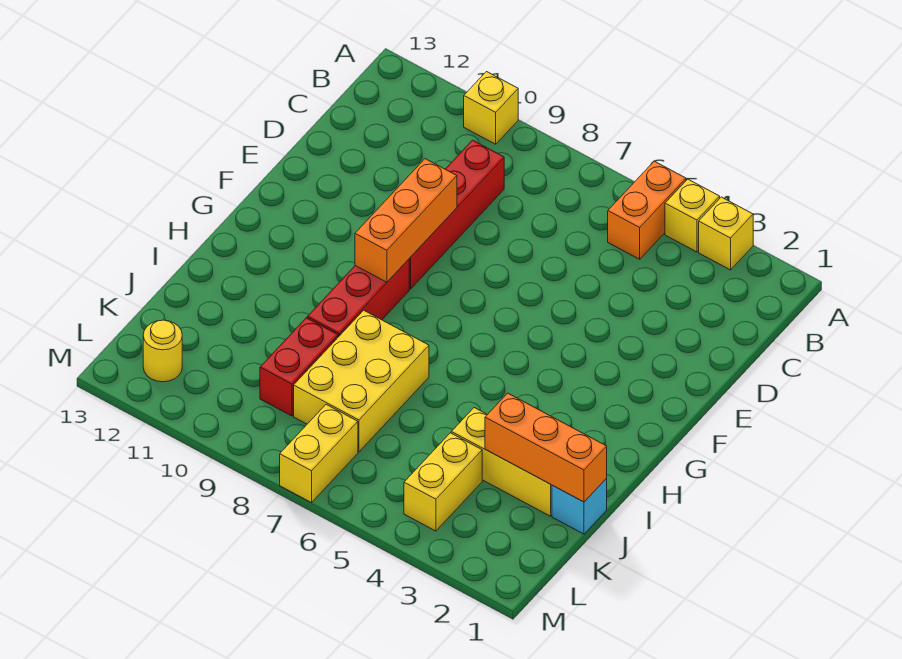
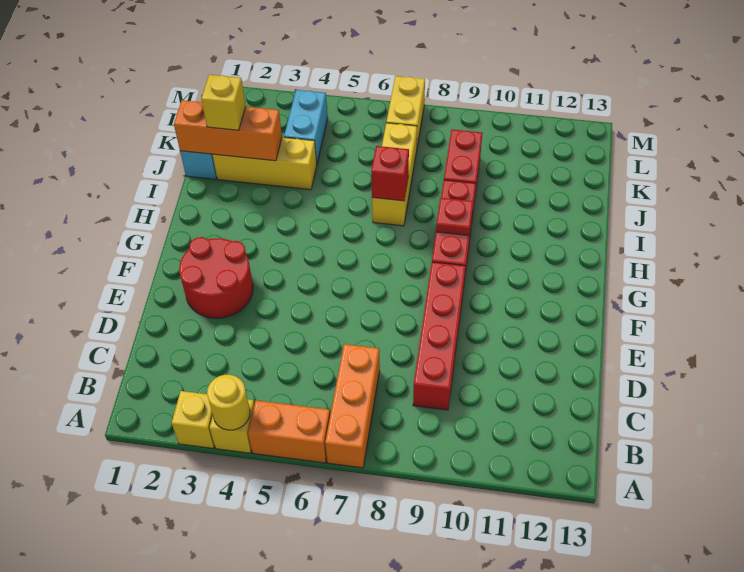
orange 1x2 brick [608,161,686,259] -> orange 1x2 brick turned to [248,400,330,463]
yellow 1x1 brick [464,72,518,144] -> yellow 1x1 brick moved to [201,75,246,130]
none -> red 2x2 round brick [179,237,253,318]
orange 1x3 brick [355,159,457,282] -> orange 1x3 brick moved to [325,344,380,468]
none -> red 1x1 plate [436,198,473,236]
yellow 2x3 brick [294,310,429,452] -> yellow 1x3 brick [372,123,417,226]
none -> red 1x1 brick [371,146,409,201]
yellow 1x2 brick [404,433,482,531] -> cyan 1x2 brick [284,90,328,163]
yellow 1x1 round brick [143,320,182,382] -> yellow 1x1 round brick moved to [207,375,250,430]

